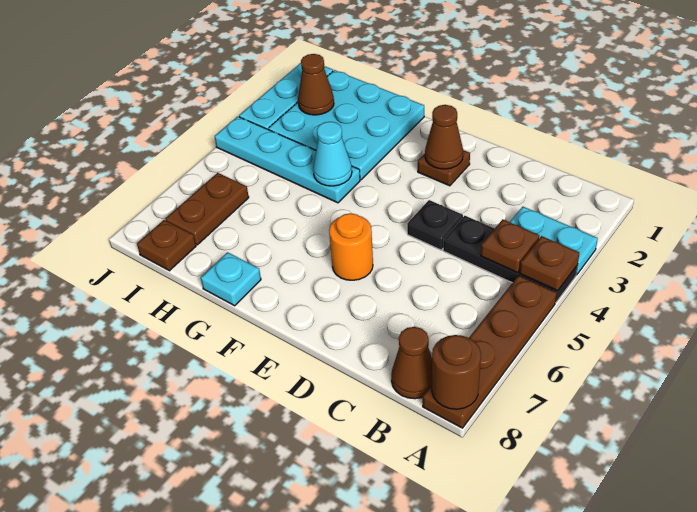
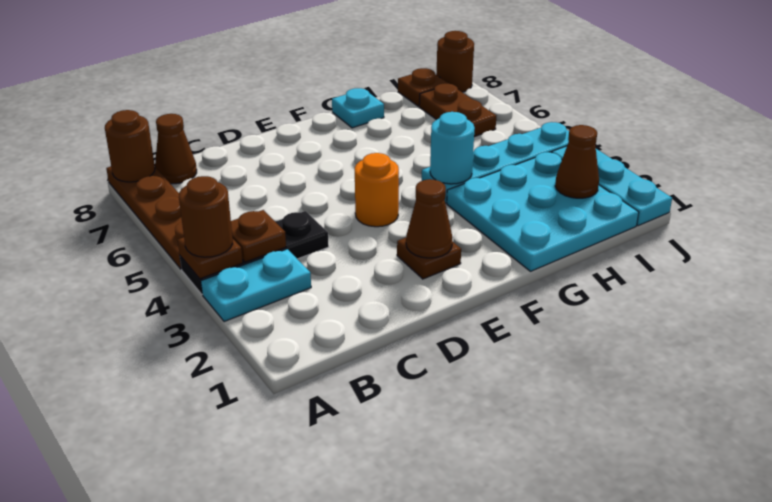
none -> brown 1x1 round brick [179,176,233,257]
black 1x1 plate [407,200,463,250] -> none
orange 1x1 round brick [329,213,373,280] -> orange 1x1 round brick moved to [355,153,399,227]
cyan 1x1 cone [313,122,352,186] -> cyan 1x1 round brick [430,112,475,184]
none -> brown 1x1 round brick [436,31,474,92]

